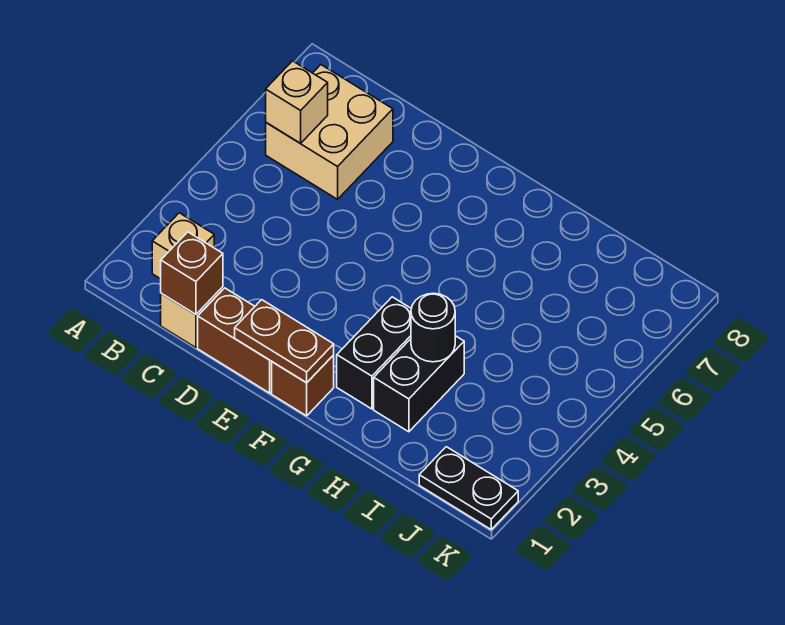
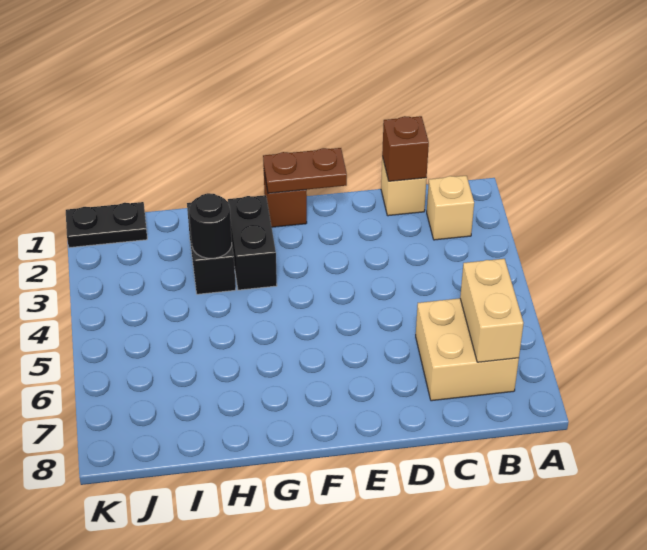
tan 1x1 brick [266,61,328,143] -> tan 1x2 brick [460,259,524,362]
brown 1x2 brick [198,288,272,393] -> none

